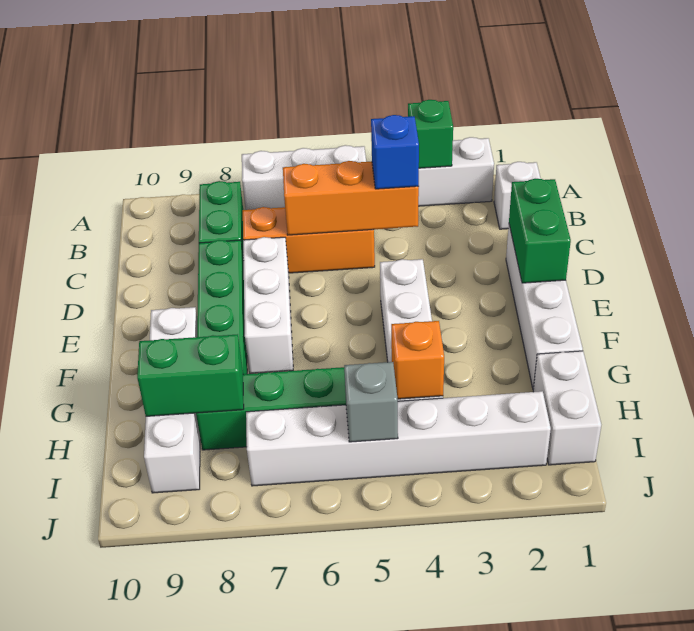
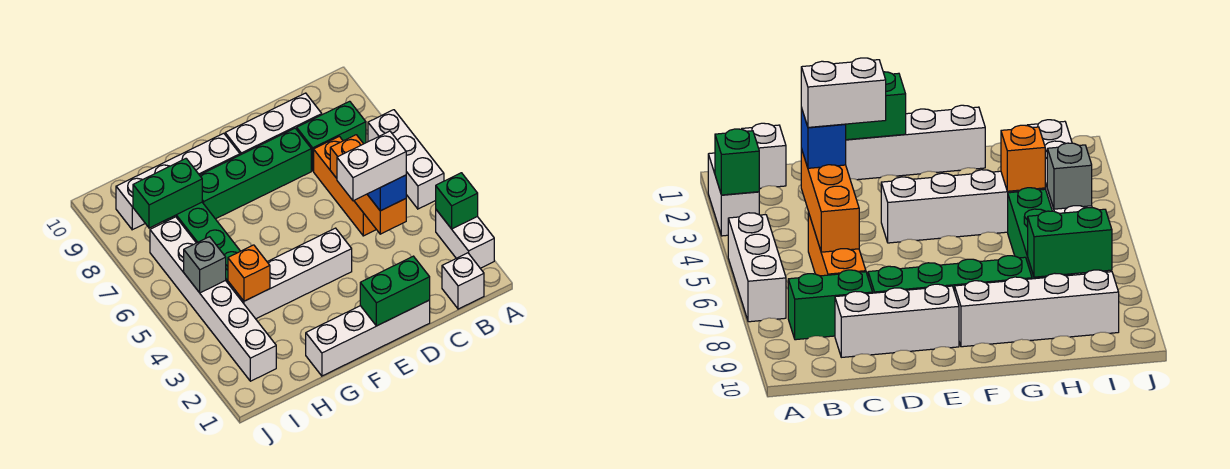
white 1x3 brick [243,237,293,374] -> white 1x3 brick moved to [225,93,322,155]
white 1x2 brick [533,351,601,465] -> white 1x2 brick moved to [337,131,406,201]
green 1x2 brick [137,334,244,416] -> green 1x2 brick turned to [133,159,202,228]

